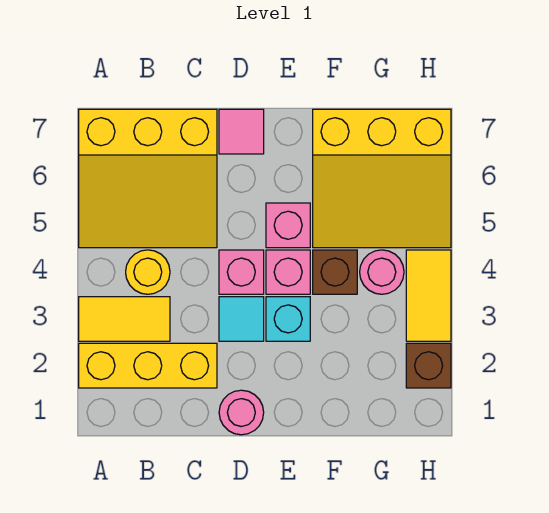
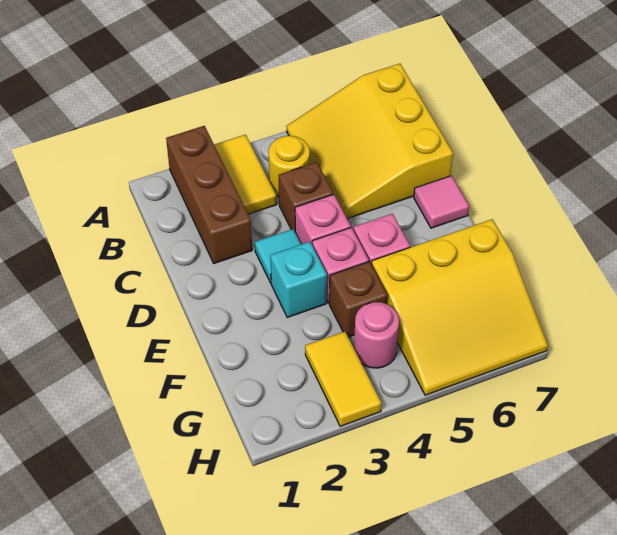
yellow 1x3 brick [79,343,217,388] -> brown 1x3 brick [166,126,252,263]
pink 1x1 round brick [219,390,264,435] -> none
yellow 3x3 slope [313,109,451,248] -> yellow 3x3 slope turned to [372,219,548,395]
brown 1x1 brick [406,343,451,388] -> brown 1x1 brick moved to [278,162,333,231]
yellow 1x2 tile [406,250,451,341] -> yellow 1x2 tile turned to [305,331,381,426]

